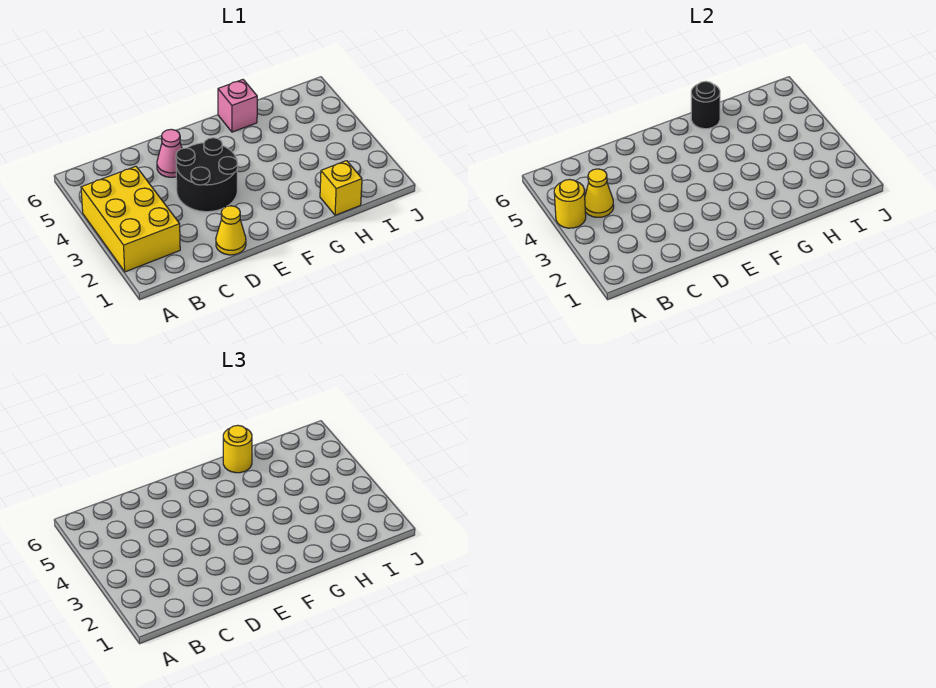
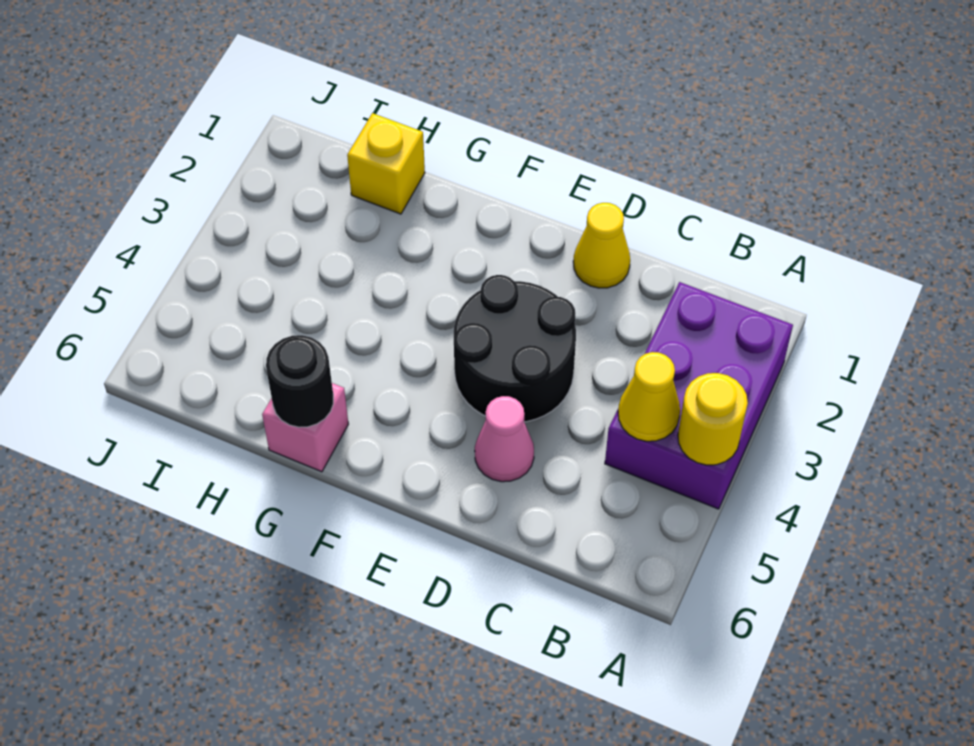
yellow 2x3 brick [81,166,180,272] -> purple 2x3 brick [605,282,793,509]
yellow 1x1 round brick [223,425,252,473] -> none

